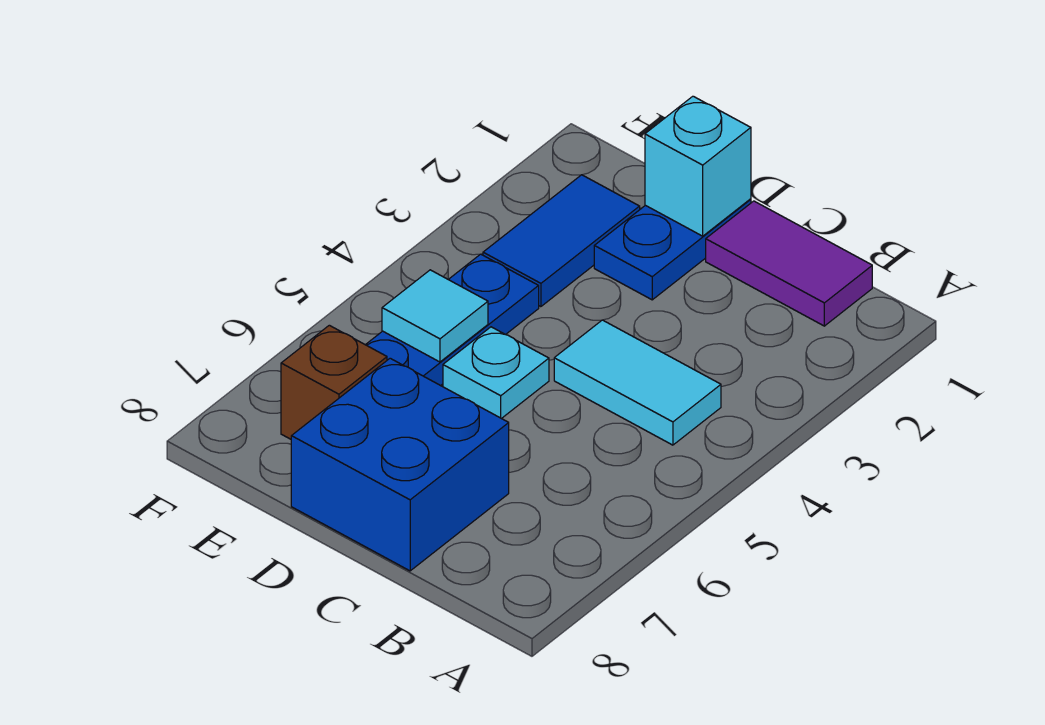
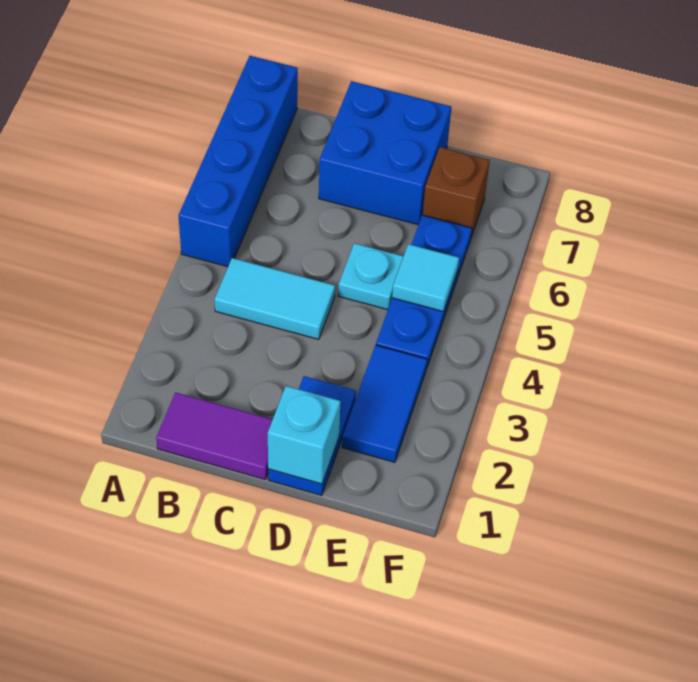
none -> blue 1x4 brick [178,56,298,267]

